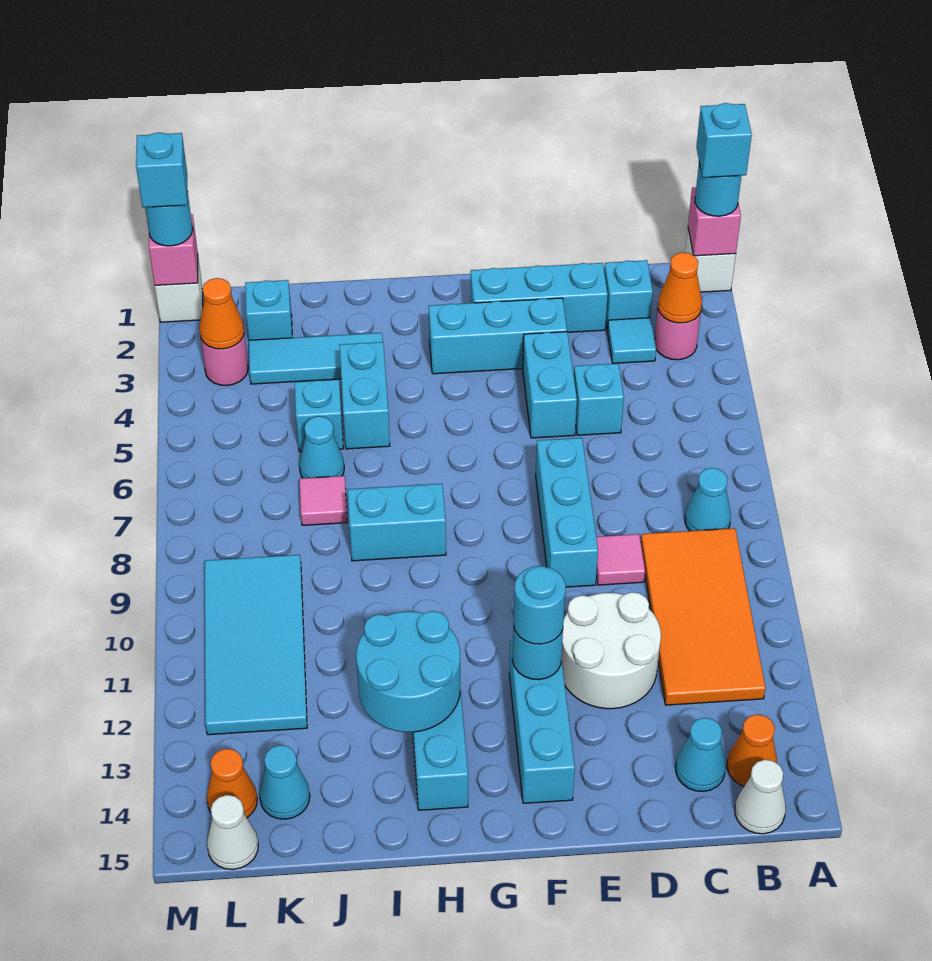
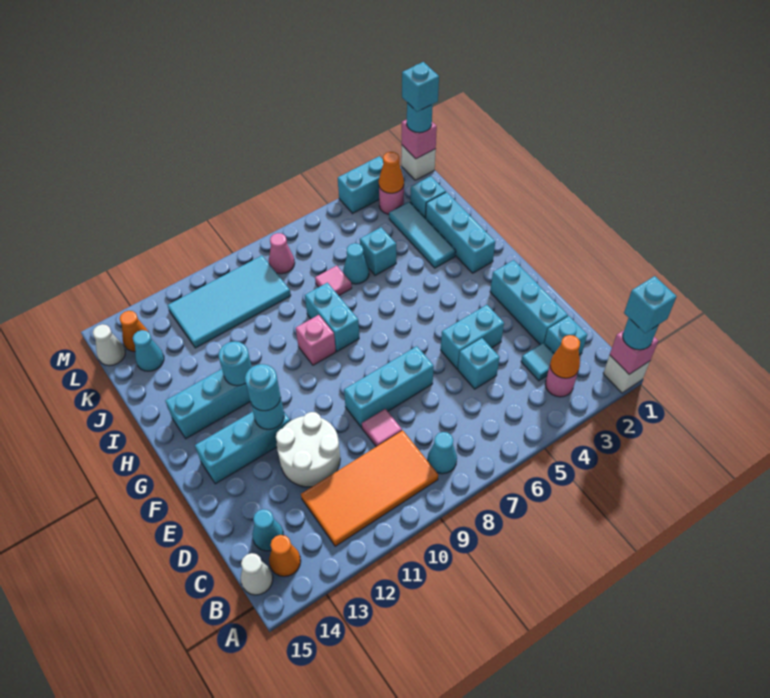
cyan 1x3 brick [429,298,567,374] -> cyan 1x3 brick moved to [426,192,495,273]
none -> pink 1x1 brick [296,315,336,365]
cyan 2x2 round brick [356,611,460,732] -> cyan 1x1 round brick [219,341,252,386]
cyan 1x2 brick [340,342,390,449] -> cyan 1x2 brick moved to [338,156,383,213]
none -> pink 1x1 cone [269,233,295,274]

